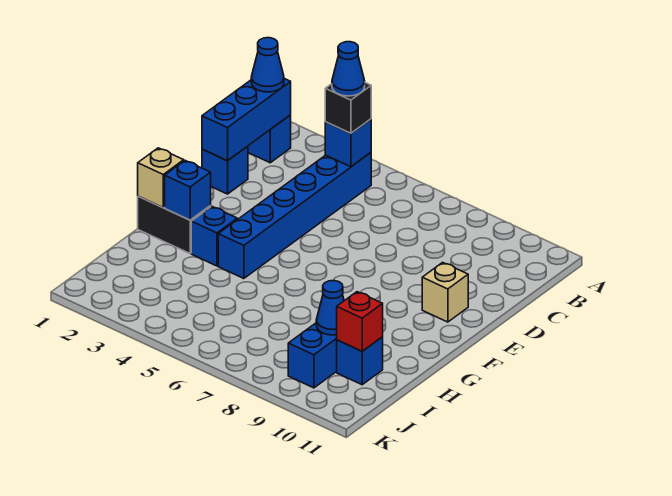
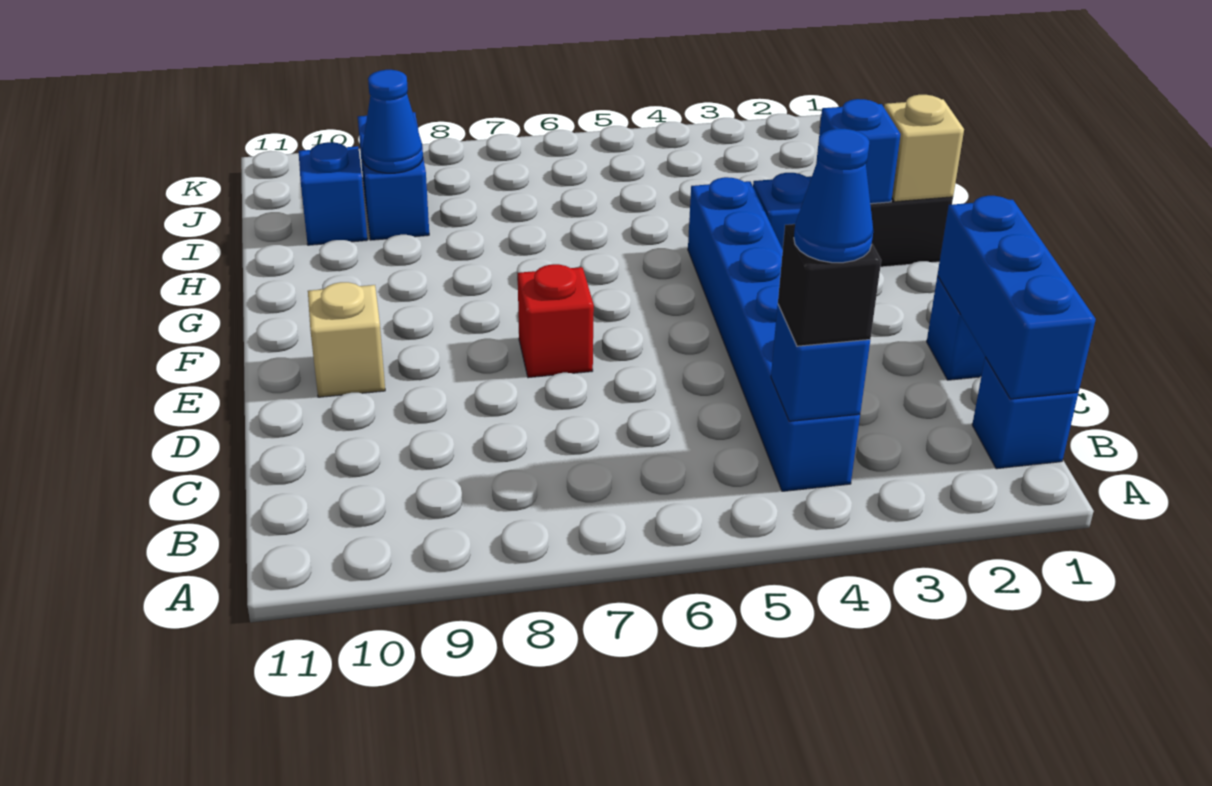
blue 1x1 cone [251,38,284,92] -> none
red 1x1 brick [337,292,383,351] -> red 1x1 brick moved to [518,264,594,378]

